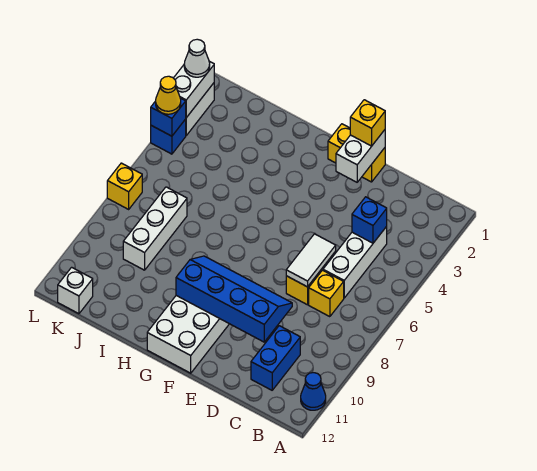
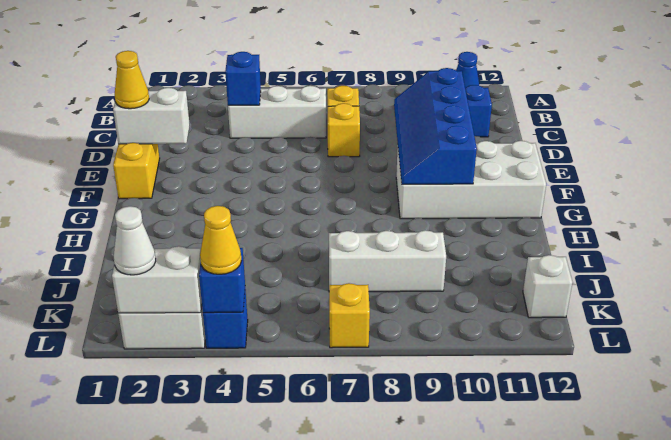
white 1x2 tile [286,234,336,287] -> none
yellow 1x1 brick [350,100,385,146] -> yellow 1x1 cone [115,51,149,109]

